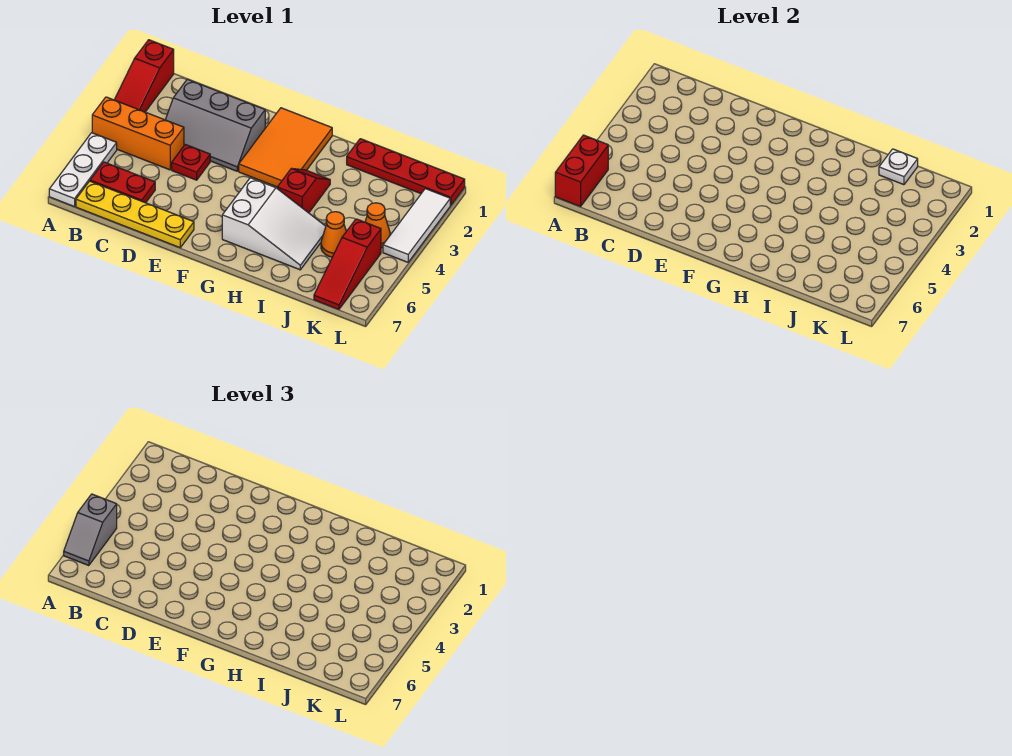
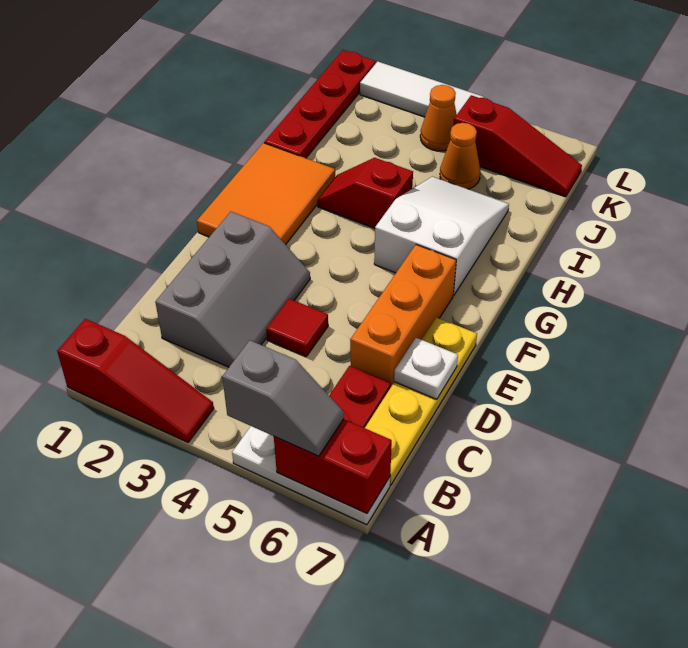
orange 1x3 brick [92,97,184,170] -> orange 1x3 brick moved to [350,245,456,386]
red 1x1 plate [172,144,210,180] -> red 1x1 tile [266,299,328,357]
orange 2x3 tile [239,108,332,187] -> orange 2x3 tile turned to [197,143,335,245]
white 1x1 plate [879,149,918,185] -> white 1x1 plate moved to [394,338,458,399]

